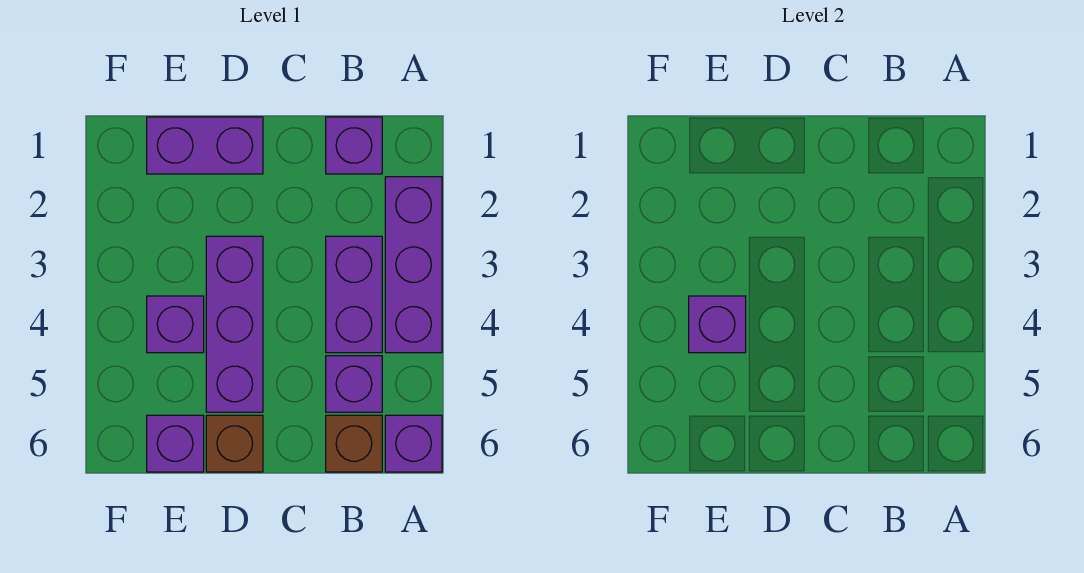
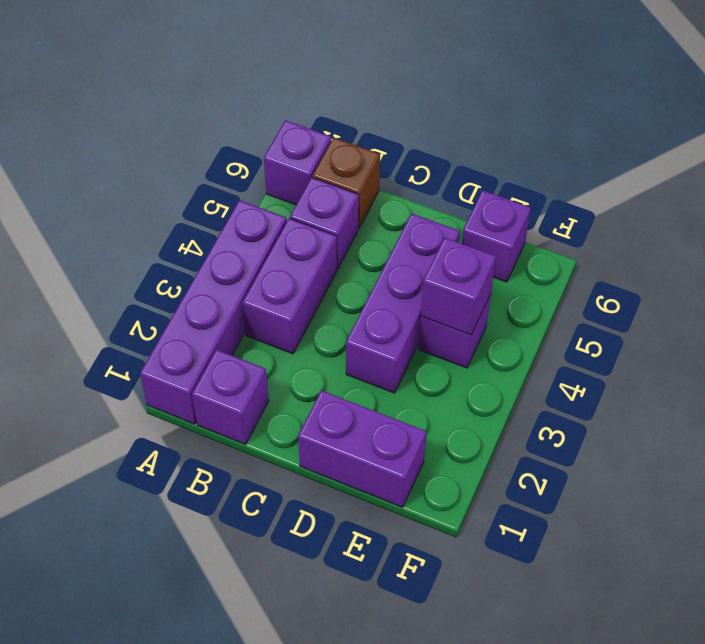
purple 1x3 brick [385,177,442,353] -> purple 1x4 brick [140,200,287,424]
brown 1x1 brick [206,415,263,472] -> none

